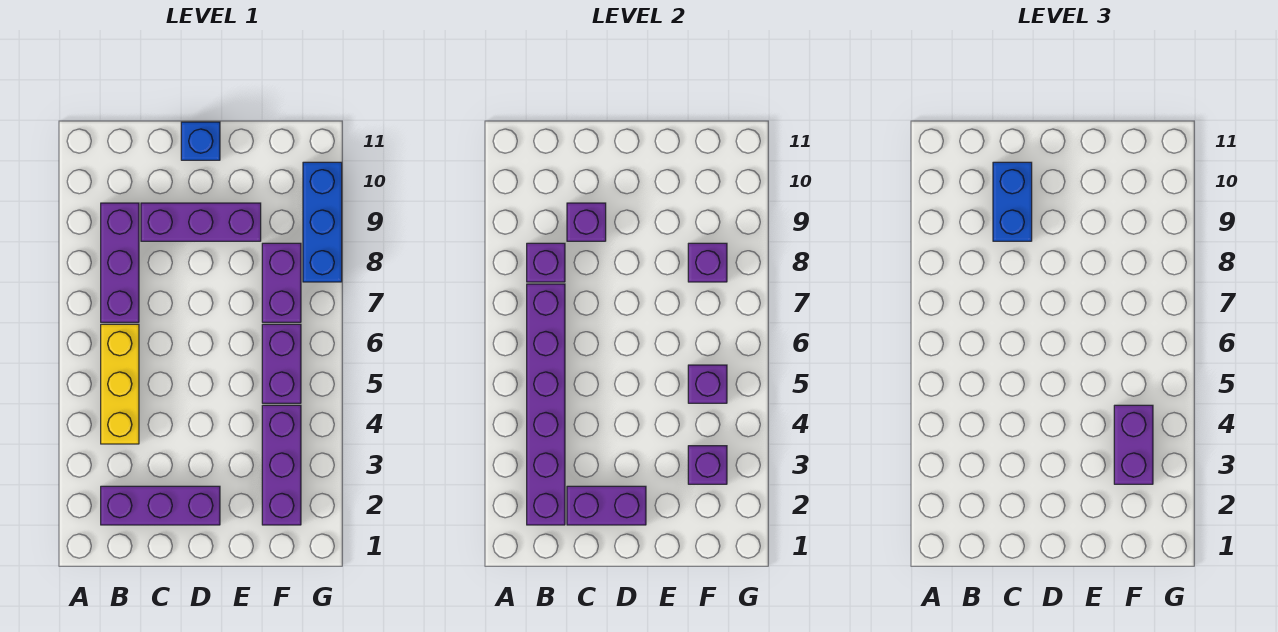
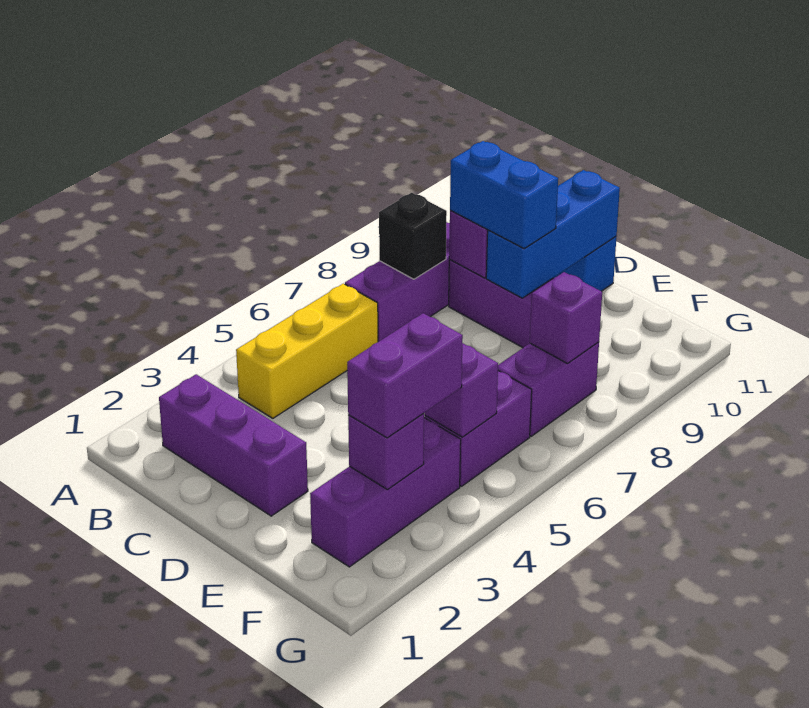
purple 1x6 brick [527,284,565,525] -> none
purple 1x1 brick [527,243,565,282] -> black 1x1 brick [379,193,447,279]
purple 1x2 brick [567,486,646,525] -> none
blue 1x2 brick [993,162,1032,241] -> blue 1x2 brick turned to [450,141,558,248]
blue 1x3 brick [303,162,342,282] -> blue 1x3 brick moved to [486,170,620,298]

